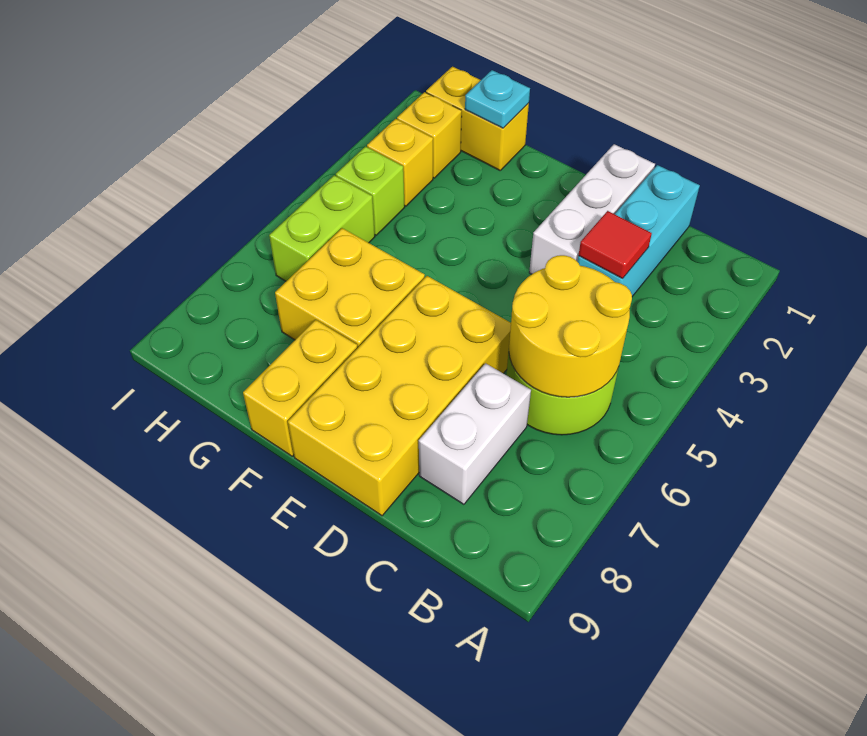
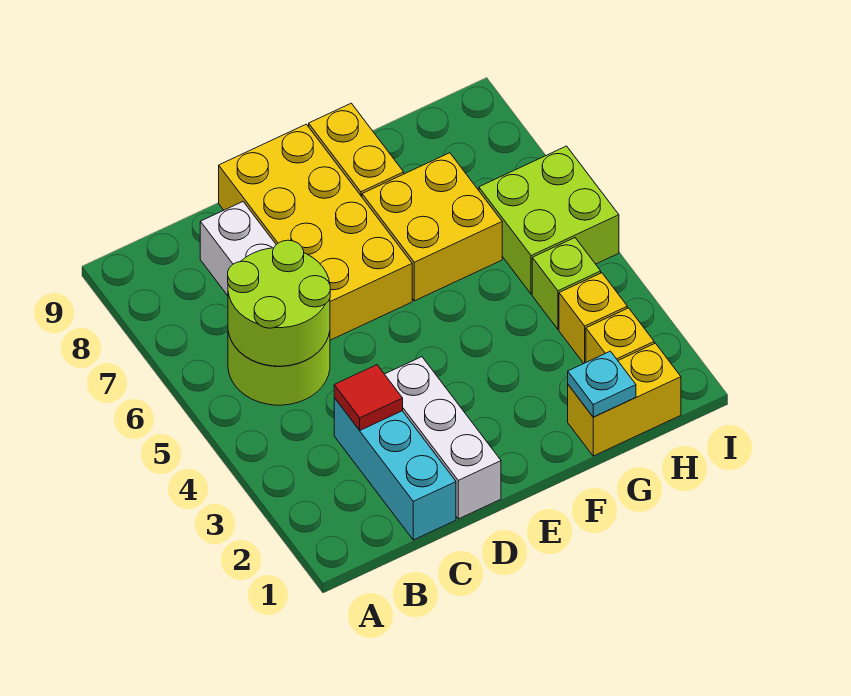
yellow 2x2 round brick [509,255,632,397] -> lime 2x2 round brick [228,240,330,366]
lime 1x2 brick [269,175,375,281] -> lime 2x2 brick [479,146,619,294]

